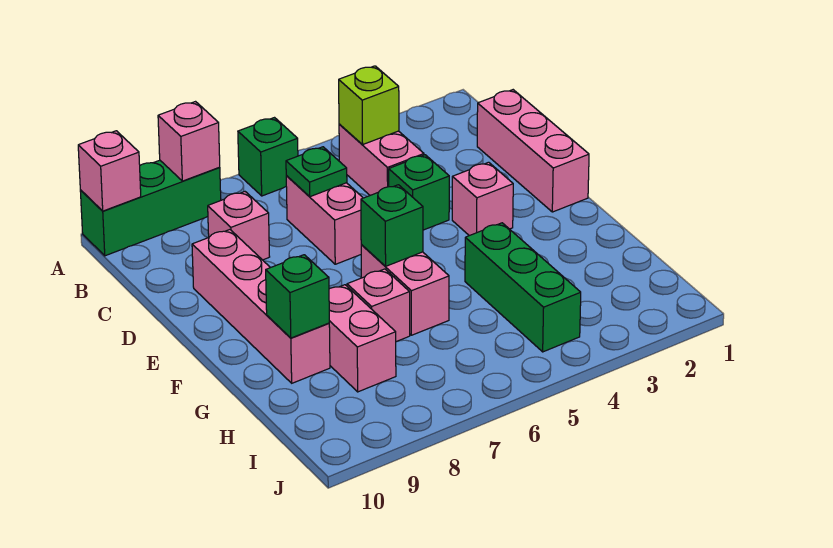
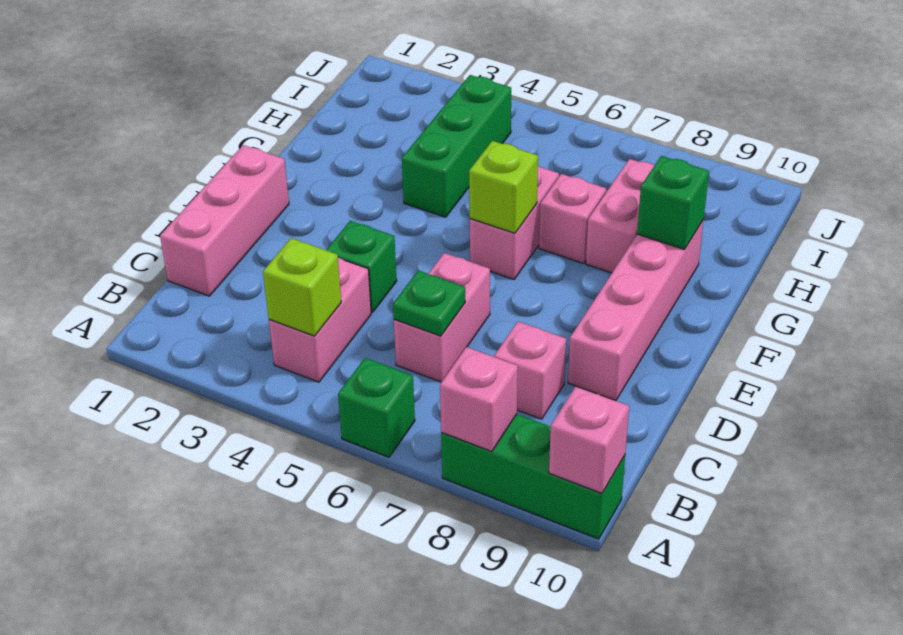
pink 1x1 brick [452,162,513,236] -> none
green 1x1 brick [361,185,423,266] -> lime 1x1 brick [469,141,538,233]

